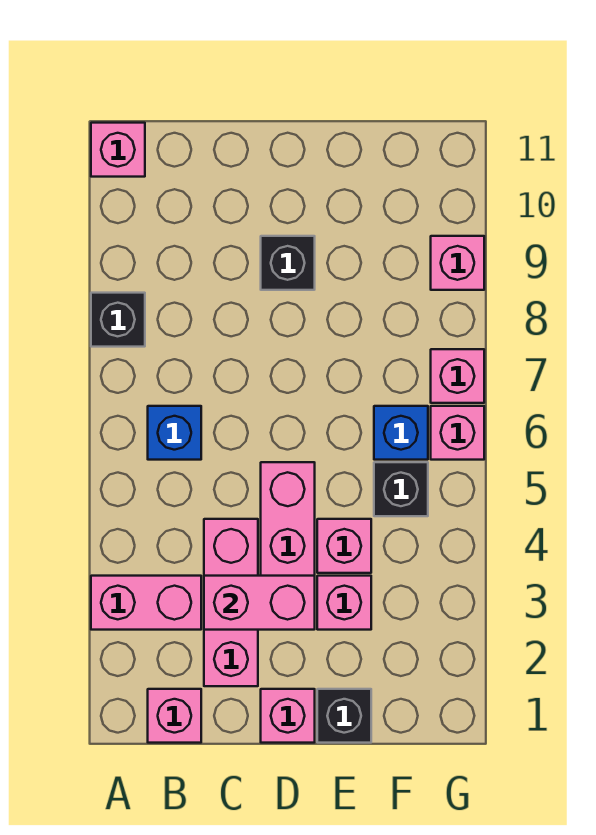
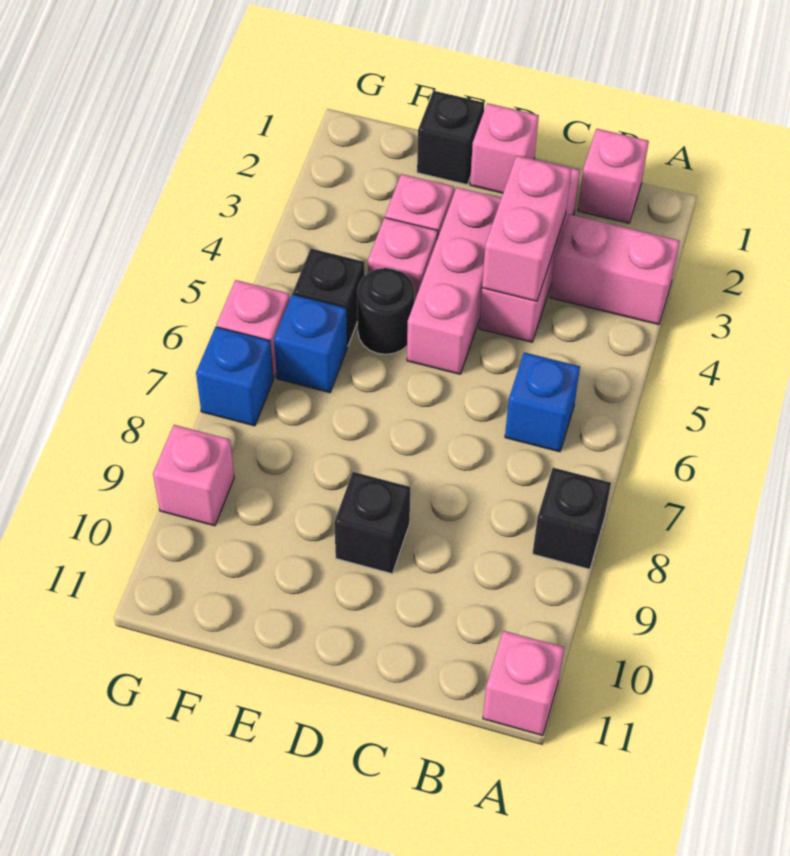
pink 1x2 brick [204,576,315,630] -> pink 1x2 brick turned to [482,156,571,301]
none -> black 1x1 round brick [357,268,414,354]
pink 1x1 brick [431,349,484,403] -> blue 1x1 brick [196,327,273,426]

